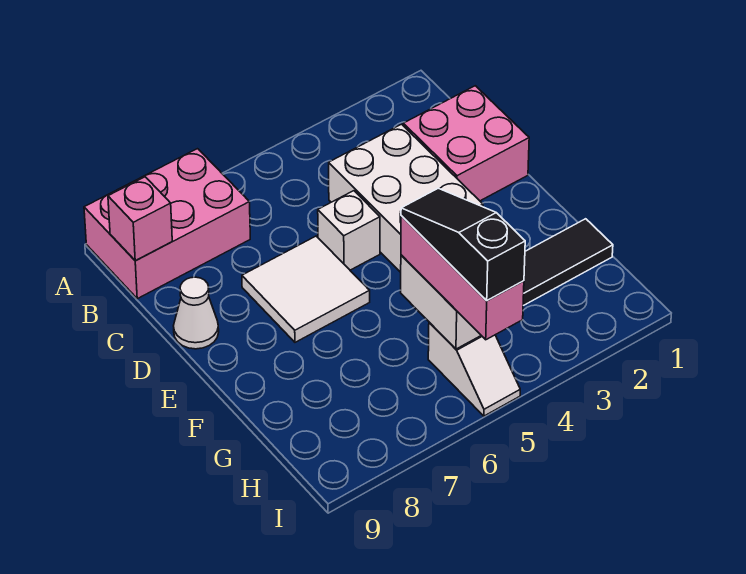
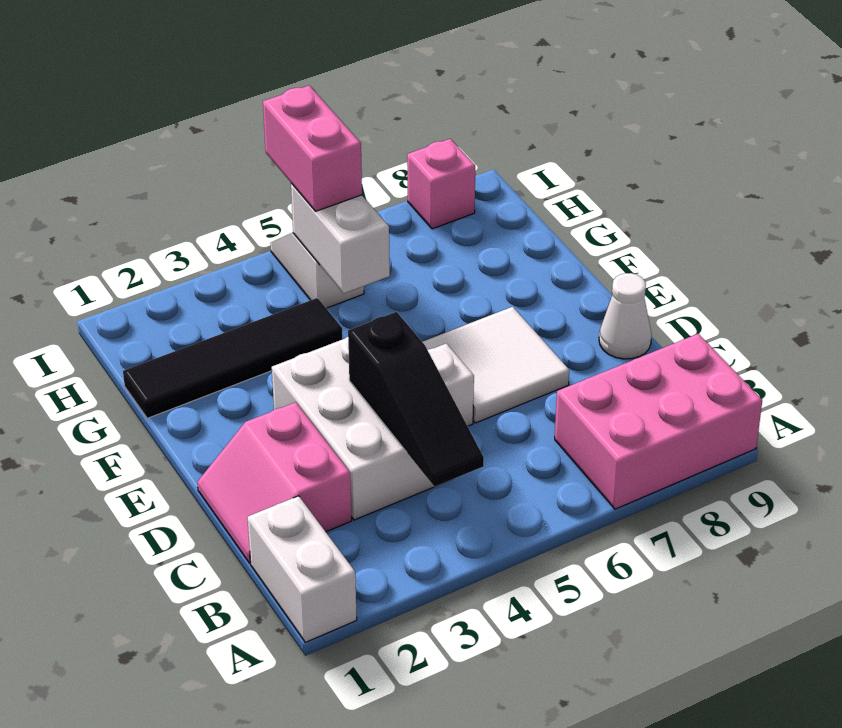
none -> white 1x2 brick [248,496,357,642]
pink 1x1 brick [108,177,172,261] -> pink 1x1 brick moved to [407,139,475,229]
pink 2x2 brick [403,86,529,201] -> pink 2x2 slope [197,402,352,563]
pink 1x3 brick [401,216,524,340] -> pink 1x2 brick [263,86,362,211]
black 1x3 slope [401,188,525,301] -> black 1x3 slope moved to [348,312,484,487]

